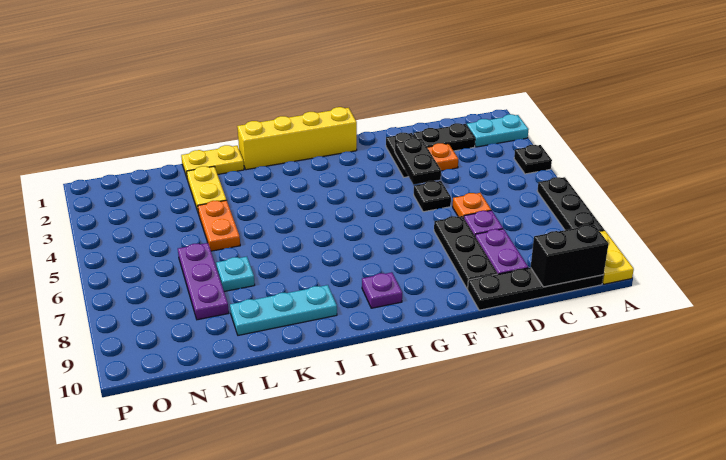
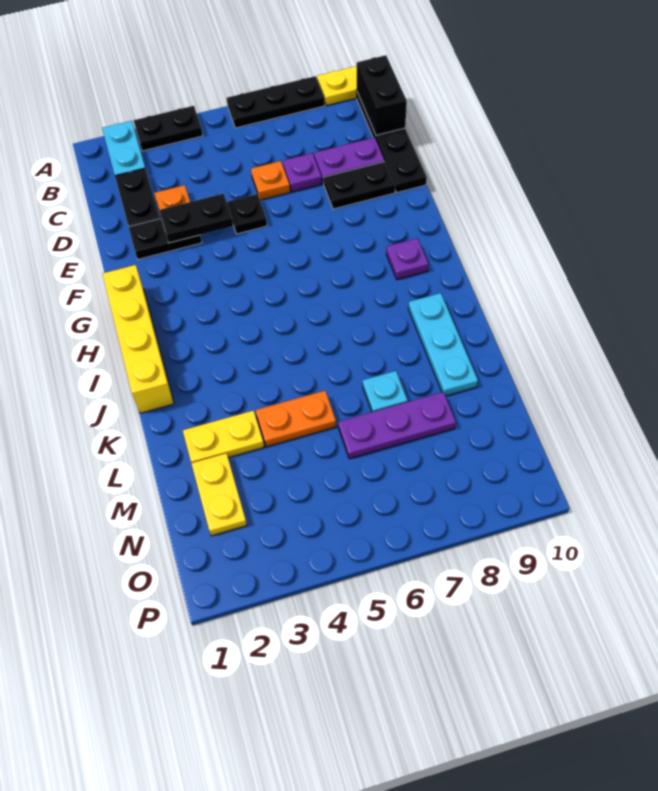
black 1x1 plate [514,145,552,174] -> black 1x2 plate [134,106,203,151]
black 1x3 plate [434,216,497,289] -> black 1x2 plate [324,162,395,209]
yellow 1x2 plate [181,145,244,177] -> yellow 1x2 plate moved to [191,453,247,536]

